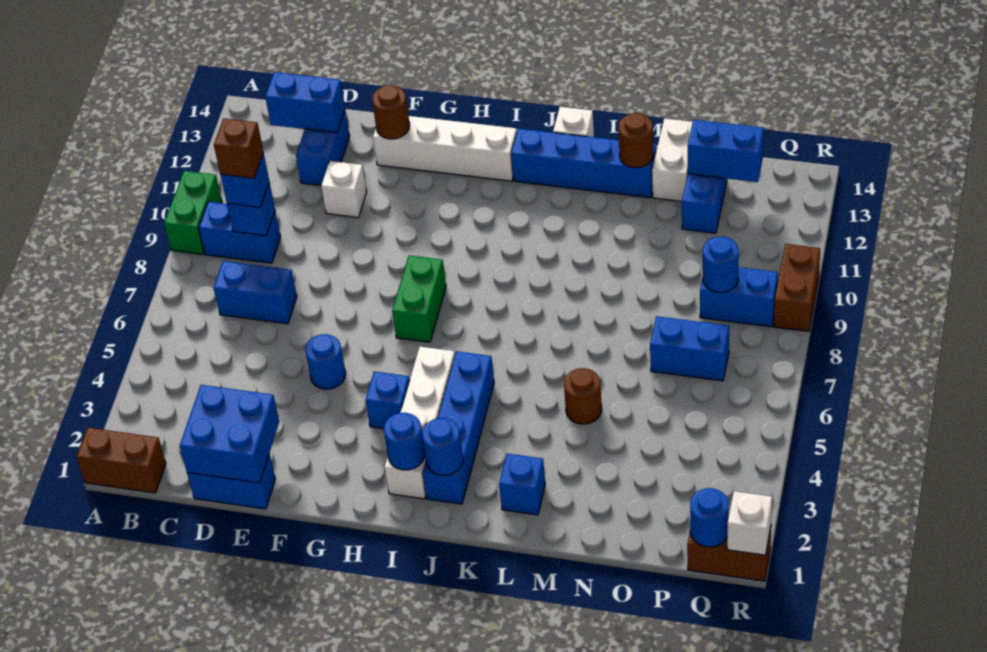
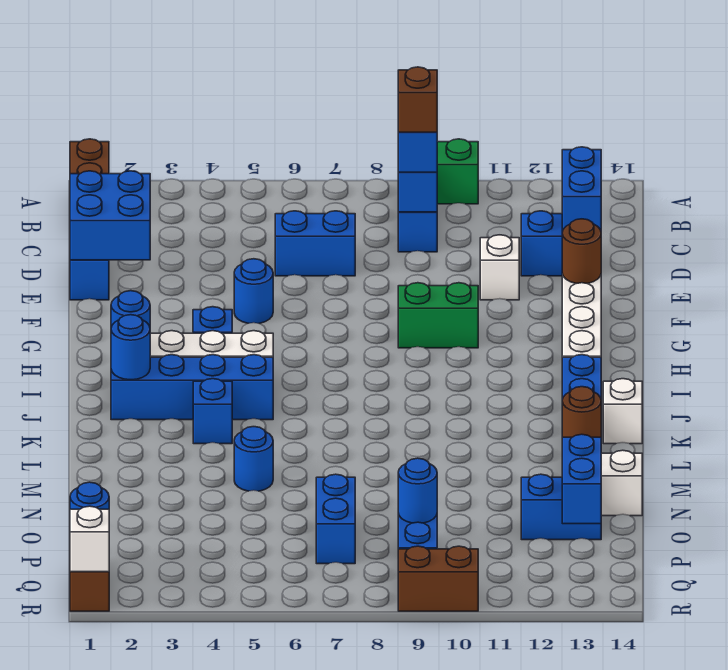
blue 1x2 brick [213,261,297,324] -> blue 1x2 brick turned to [275,211,355,276]
green 1x2 brick [392,255,446,342] -> green 1x2 brick moved to [398,283,478,348]
blue 1x1 brick [499,454,545,515] -> blue 1x1 brick moved to [193,379,232,444]
brown 1x1 round brick [564,368,602,424] -> blue 1x1 round brick [234,427,273,491]

